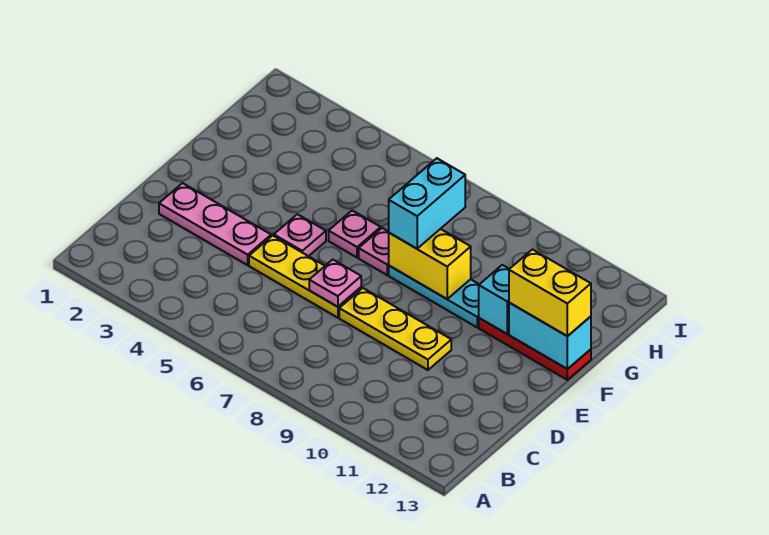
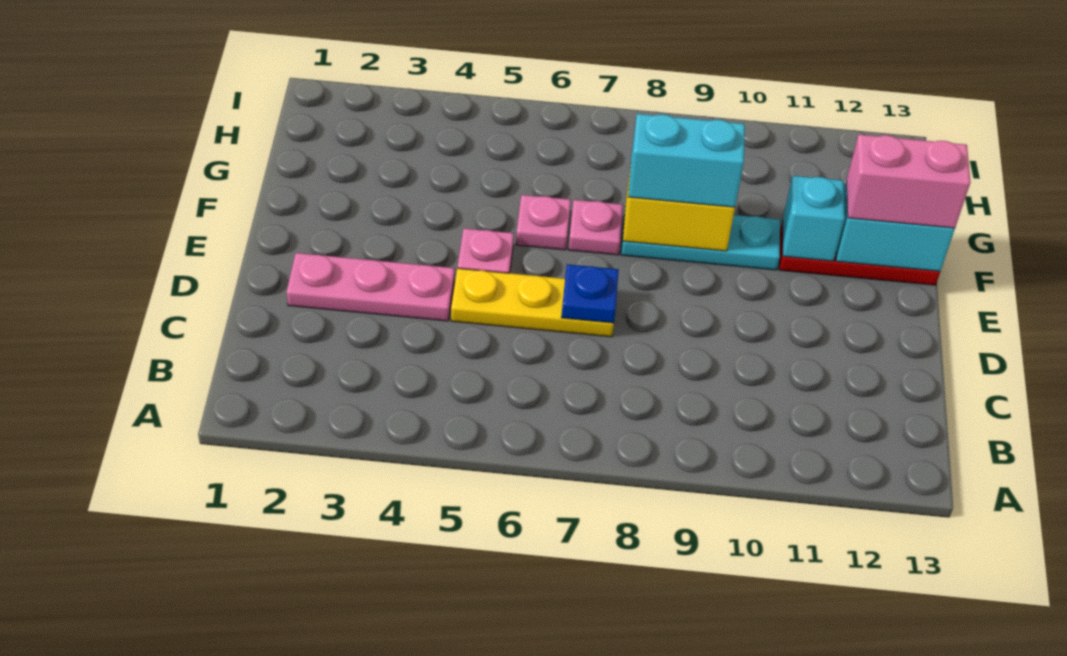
pink 1x1 plate [309,260,361,307] -> blue 1x1 plate [561,264,619,323]
yellow 1x3 plate [339,288,451,370] -> none
cyan 1x2 brick [389,158,465,249] -> cyan 1x2 brick turned to [628,114,745,207]
yellow 1x2 brick [509,249,591,336] -> pink 1x2 brick [846,135,971,228]

